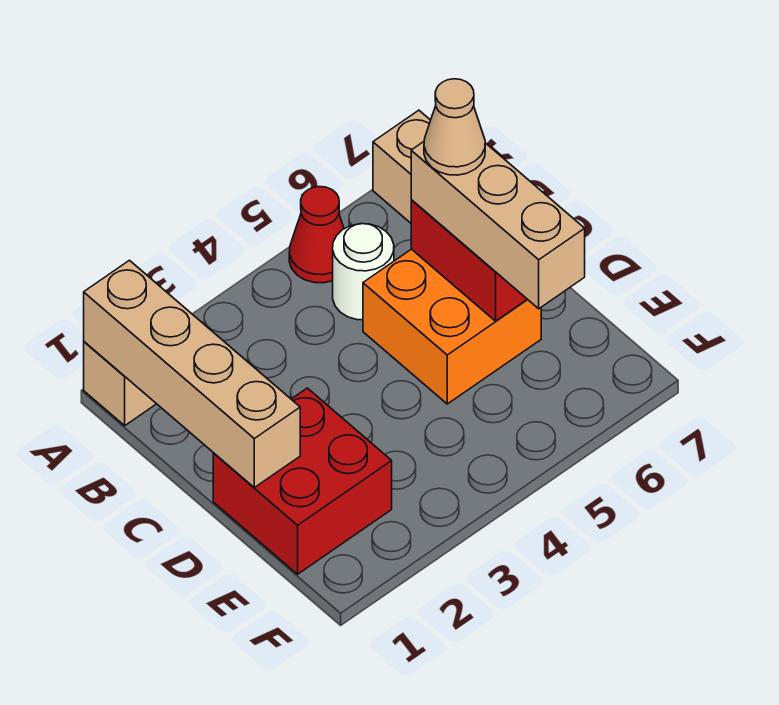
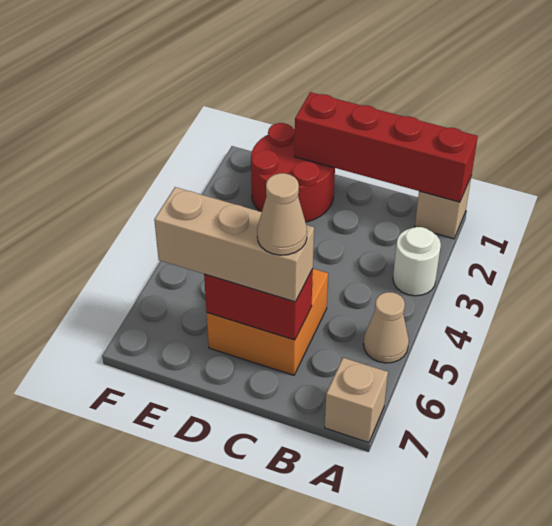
tan 1x4 brick [84,260,300,487] -> red 1x4 brick [295,92,478,202]
red 1x1 cone [289,187,344,283] -> tan 1x1 cone [364,292,409,363]
white 1x1 round brick [333,224,394,320] -> white 1x1 round brick moved to [393,227,441,296]
red 2x2 brick [213,388,392,574] -> red 2x2 round brick [251,123,335,222]

